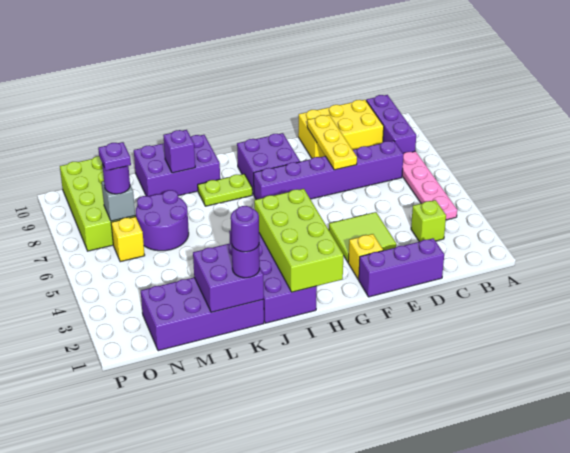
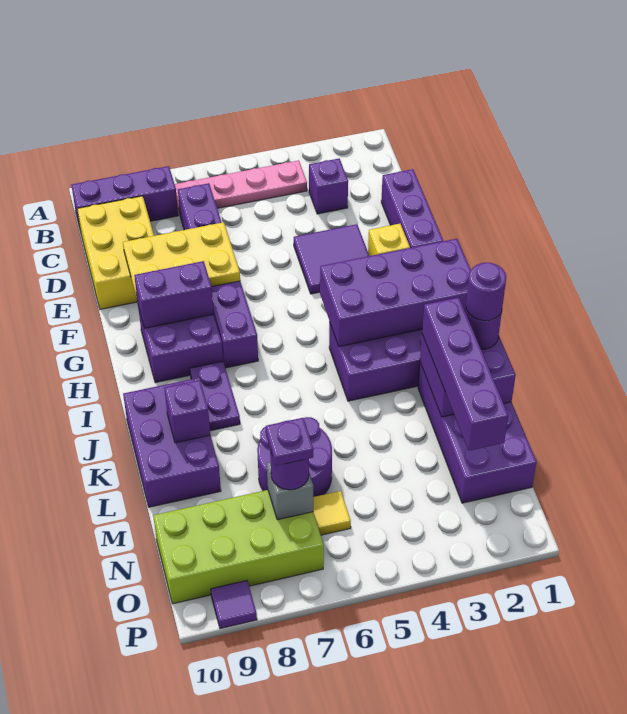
lime 1x1 brick [411,200,446,242] -> purple 1x1 brick [309,159,348,214]
lime 2x2 tile [329,212,396,262] -> purple 2x2 tile [294,224,369,294]
yellow 1x3 plate [307,115,357,170] -> yellow 2x3 plate [123,222,240,298]
none -> purple 1x2 brick [134,261,214,328]
lime 2x4 brick [254,189,343,292] -> purple 2x4 brick [320,239,471,347]
lime 1x2 plate [198,174,252,206] -> purple 1x2 plate [190,361,240,431]
none -> purple 1x4 brick [422,297,508,451]
yellow 1x1 brick [111,217,145,262] -> yellow 1x1 tile [313,491,351,535]
none -> purple 1x1 tile [211,581,257,629]

